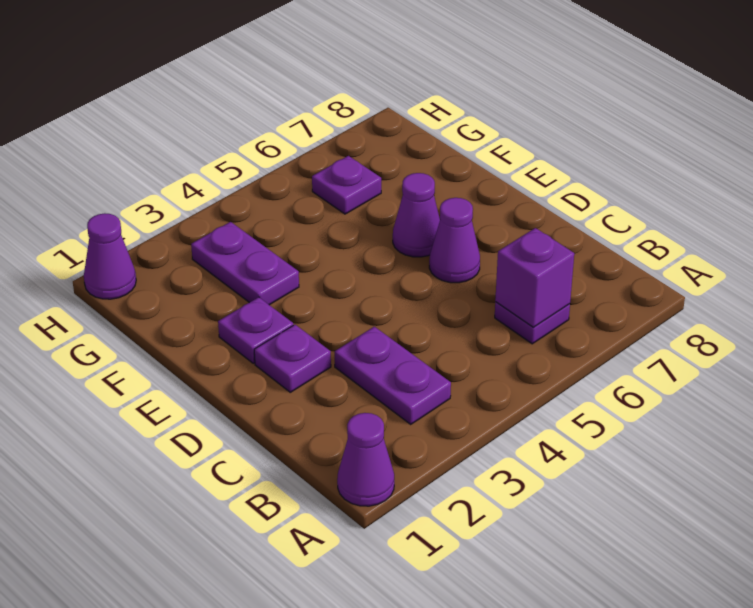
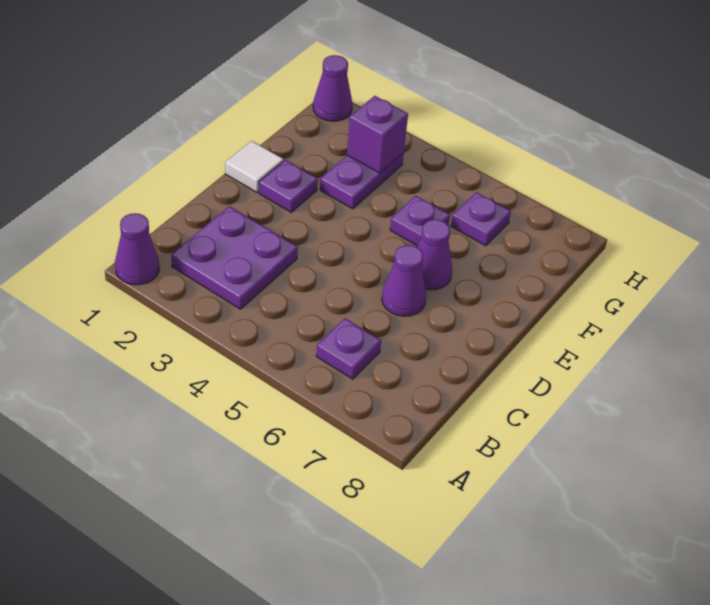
purple 1x2 plate [335,327,451,424] -> purple 2x2 plate [171,206,298,309]
purple 1x1 brick [495,228,574,327] -> purple 1x1 brick moved to [347,96,408,173]
purple 1x1 plate [254,325,331,392] -> purple 1x1 plate moved to [390,196,450,246]
none -> white 1x1 tile [225,141,284,192]

